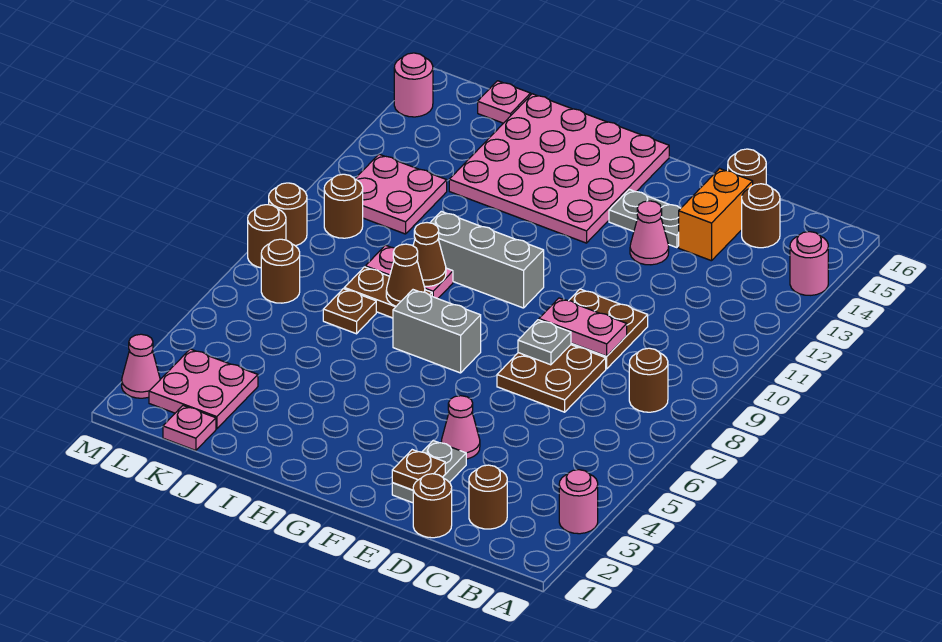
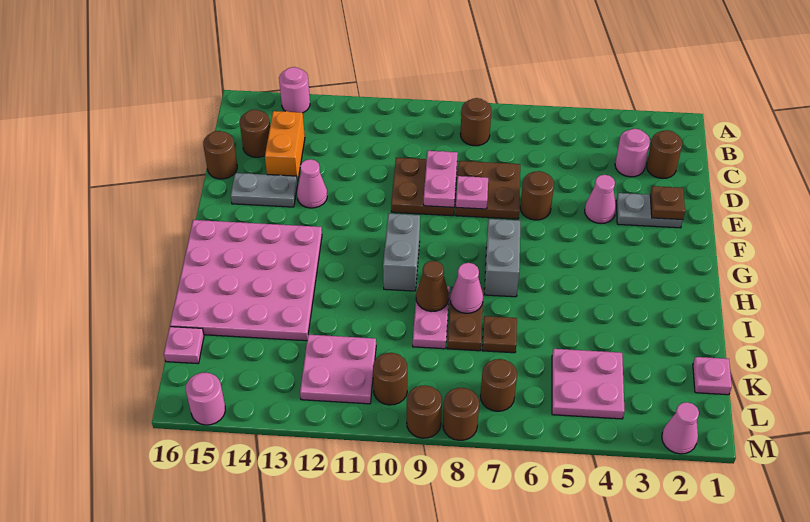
pink 1x1 round brick [559,470,598,534] -> pink 1x1 round brick moved to [615,129,650,177]
brown 1x1 round brick [413,474,452,538] -> brown 1x1 round brick moved to [520,171,554,220]
orange 1x2 brick [679,169,753,261] -> orange 1x2 brick turned to [265,111,305,183]
grey 1x1 plate [518,320,571,365] -> pink 1x1 plate [456,176,488,209]
grey 1x2 plate [609,189,681,248] -> grey 1x2 plate turned to [231,173,298,207]
grey 1x3 brick [430,211,544,308] -> grey 1x2 brick [383,214,420,291]
brown 1x1 cone [386,244,425,306] -> pink 1x1 cone [450,263,483,313]
pink 2x2 plate [149,349,258,429] -> pink 2x2 plate moved to [552,349,625,419]

